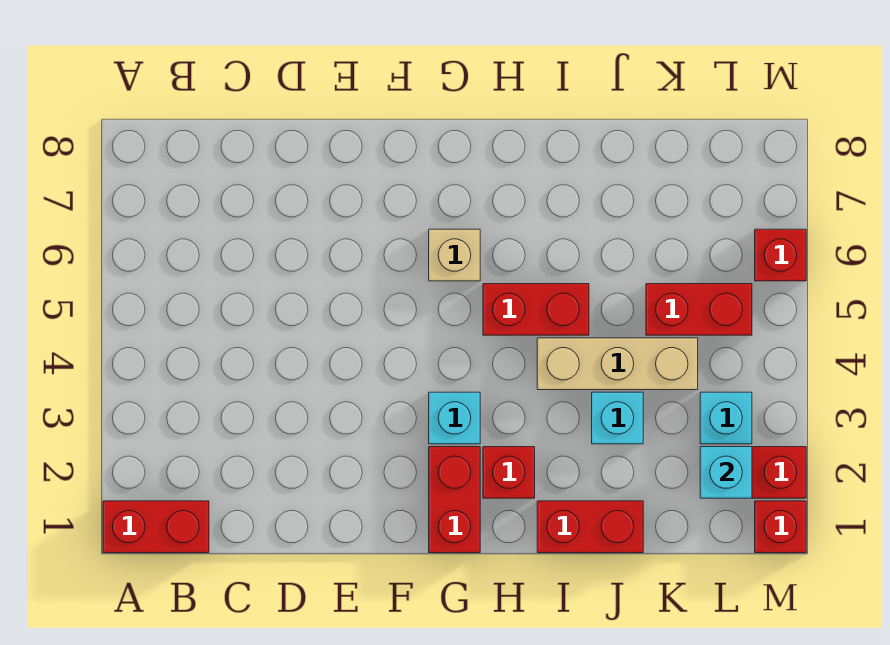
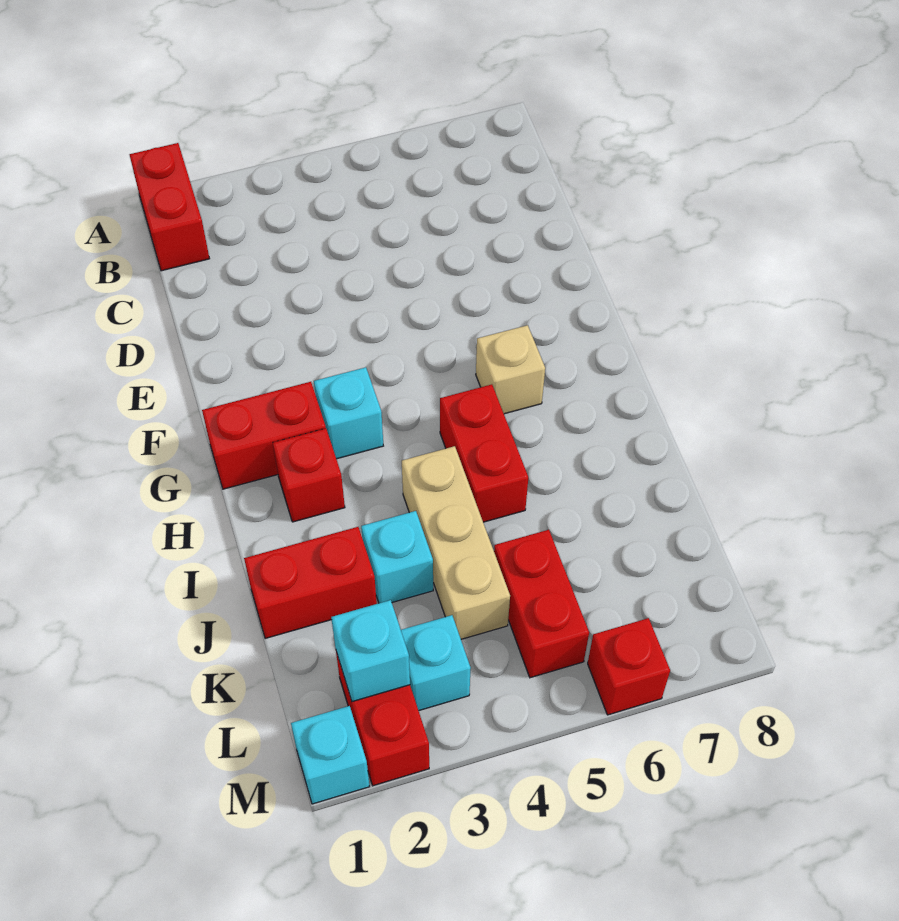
red 1x2 brick [537,501,643,553] -> red 1x2 brick turned to [244,527,377,639]
red 1x1 brick [755,501,806,553] -> cyan 1x1 brick [291,706,370,804]

